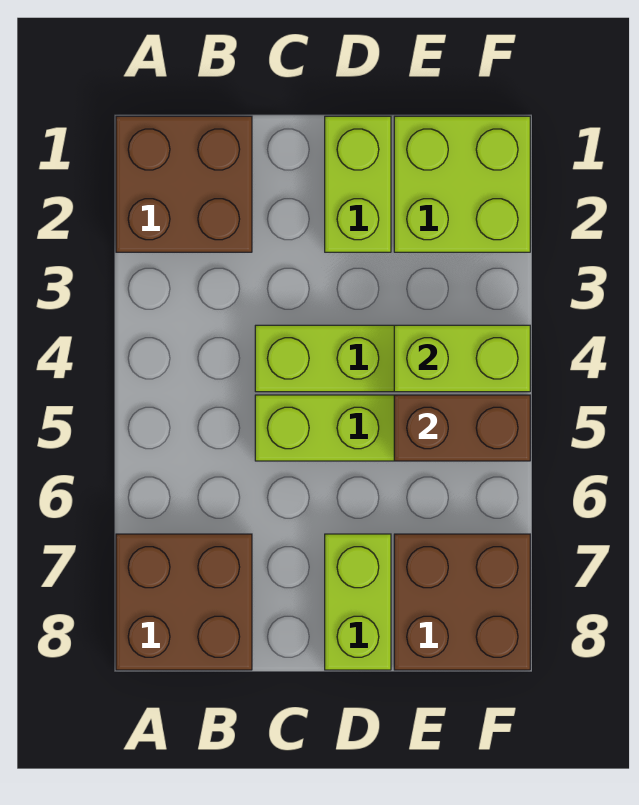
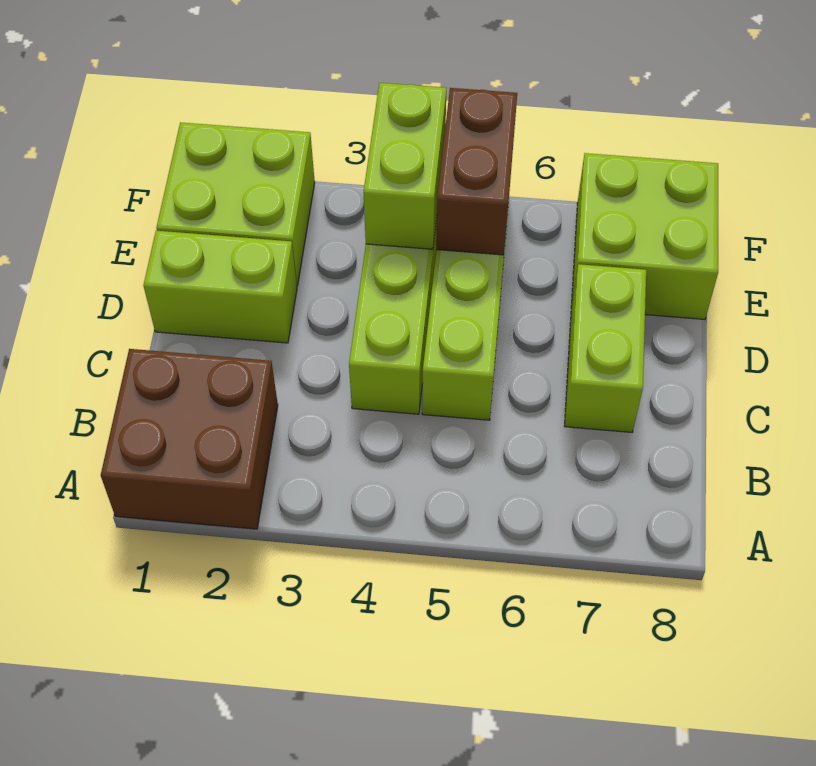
brown 2x2 brick [116,534,252,670] -> none
lime 1x2 brick [325,534,391,670] -> lime 1x2 brick turned to [565,264,646,432]
brown 2x2 brick [394,534,530,670] -> lime 2x2 brick [571,153,718,319]

